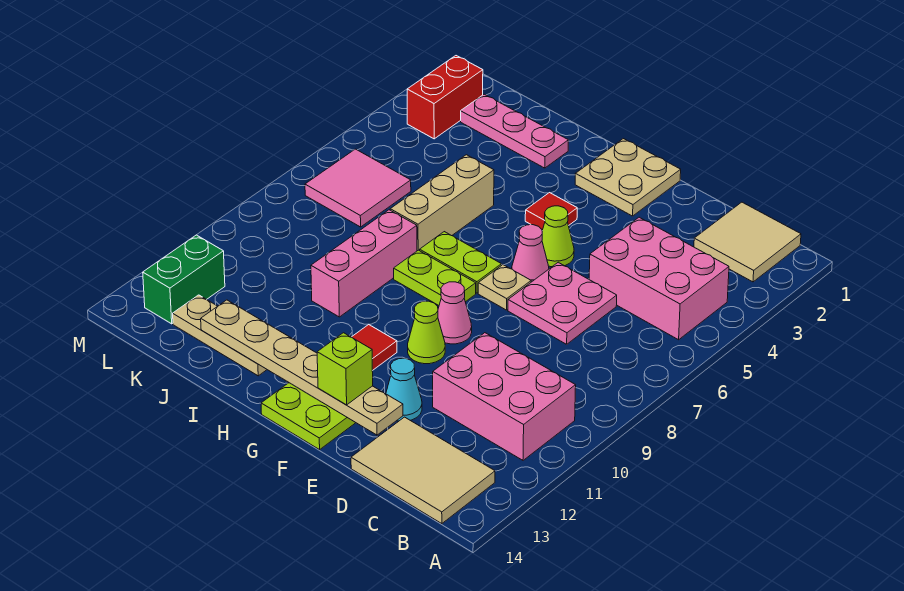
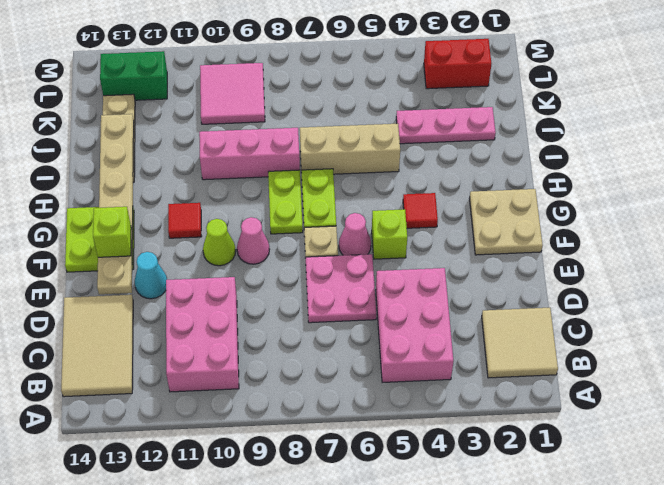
lime 1x1 cone [542,206,574,267] -> lime 1x1 brick [372,209,407,259]
pink 1x3 plate [461,94,568,168] -> pink 1x3 plate turned to [396,107,496,144]
pink 2x2 tile [305,149,411,227] -> pink 2x2 tile moved to [200,63,265,124]

